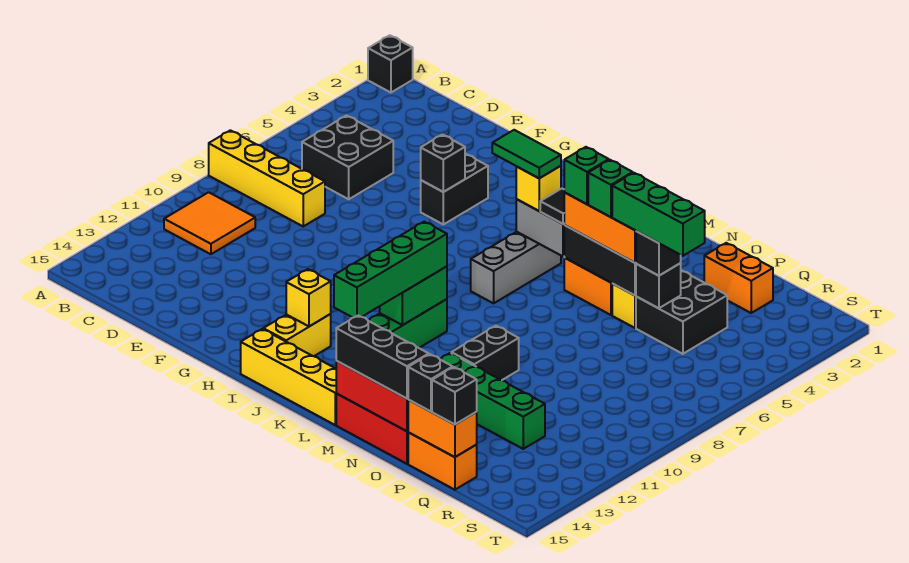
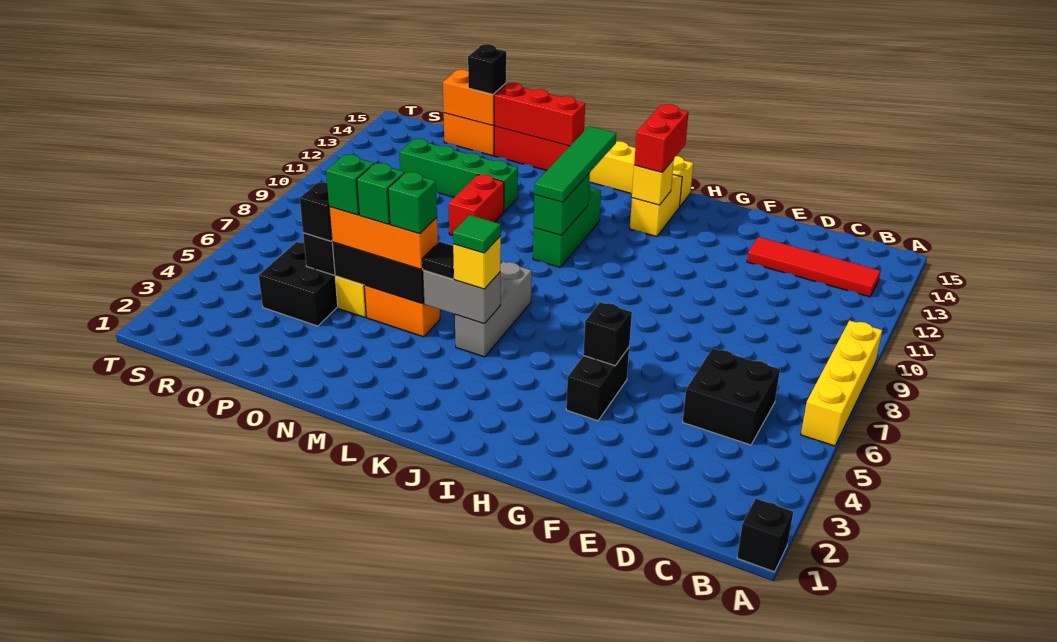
yellow 1x4 brick [209,130,325,226] -> yellow 1x4 brick turned to [801,320,882,446]
orange 2x2 tile [164,192,255,254] -> none
none -> red 1x4 tile [747,237,880,297]
none -> red 1x2 brick [634,104,689,172]
green 1x2 tile [492,130,561,178] -> green 1x1 tile [453,215,501,253]
green 1x4 brick [334,222,447,318] -> green 1x4 tile [534,126,616,202]
black 1x3 brick [336,315,429,399] -> none
black 1x2 brick [451,326,519,380] -> red 1x2 brick [448,174,504,235]
green 1x3 brick [612,173,705,256] -> green 1x1 brick [326,154,374,215]
orange 1x2 brick [704,243,773,313] -> none
black 1x1 brick [432,367,477,424] -> none

